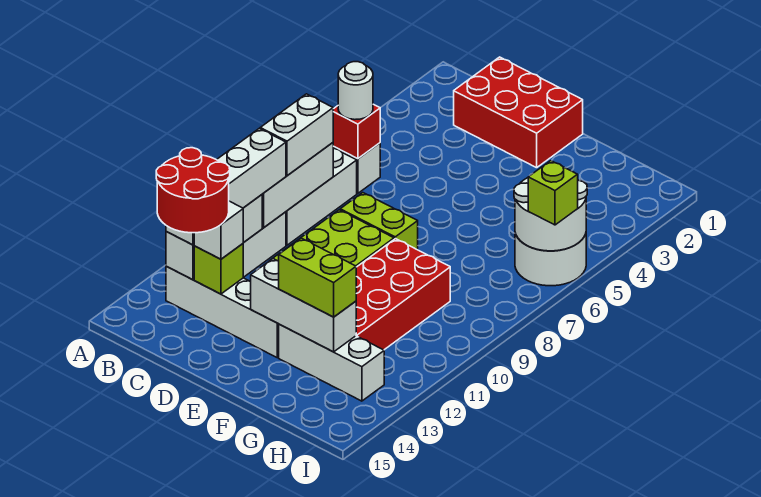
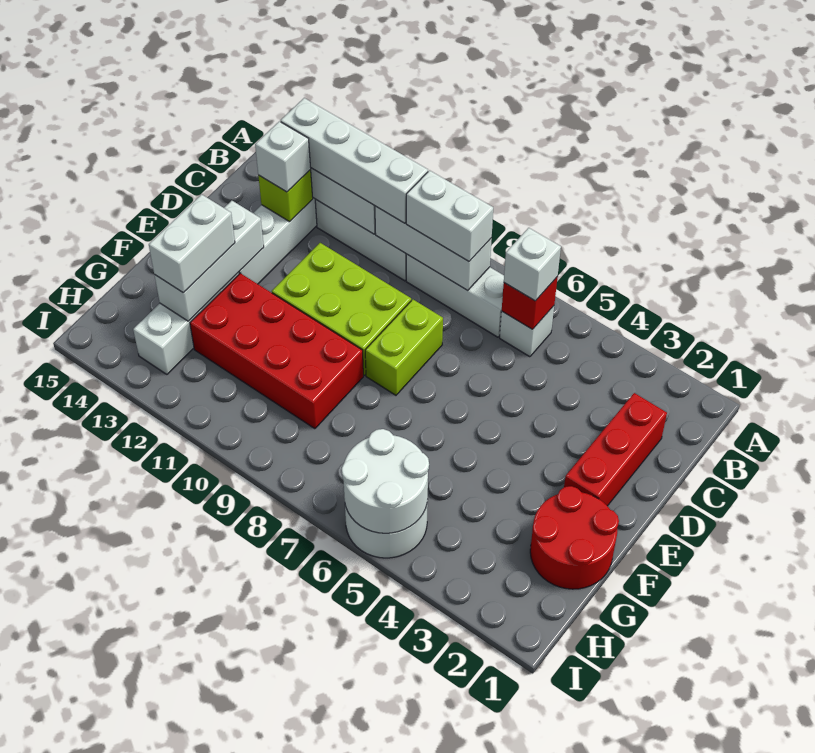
white 1x1 round brick [338,62,373,120] -> white 1x1 brick [504,228,561,301]
red 2x2 round brick [156,148,230,233] -> red 2x2 round brick moved to [530,486,619,589]
red 2x3 brick [454,57,583,168] -> red 1x3 brick [564,393,667,506]
lime 1x2 brick [279,238,356,317] -> white 1x2 brick [149,194,235,293]
lime 1x1 brick [528,161,578,225] -> none

